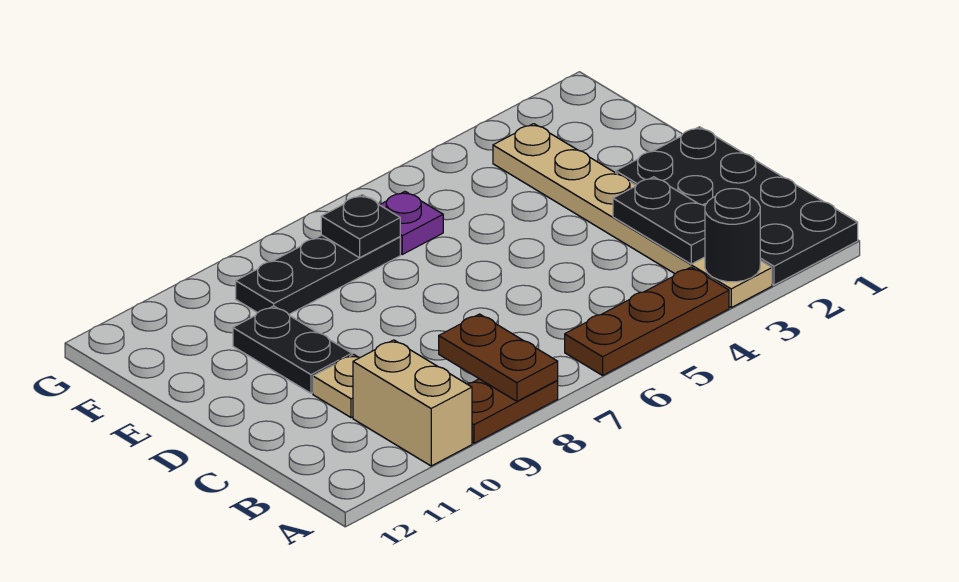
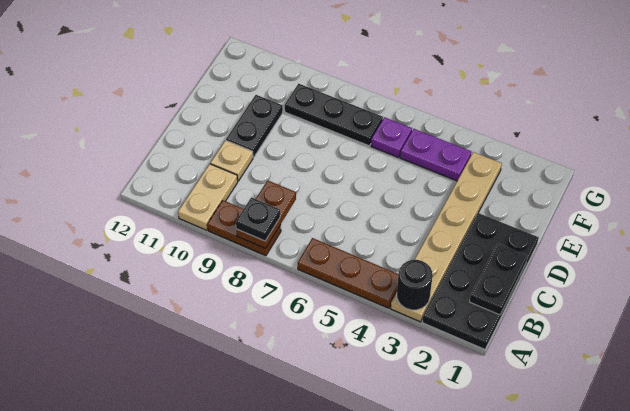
tan 1x2 brick [353,340,472,466] -> tan 1x2 plate [178,164,238,230]
black 1x2 plate [613,177,705,264] -> black 1x2 plate moved to [470,243,527,315]
none -> purple 1x2 plate [400,129,472,181]
black 1x1 plate [321,195,400,258] -> black 1x1 plate moved to [236,198,280,241]

